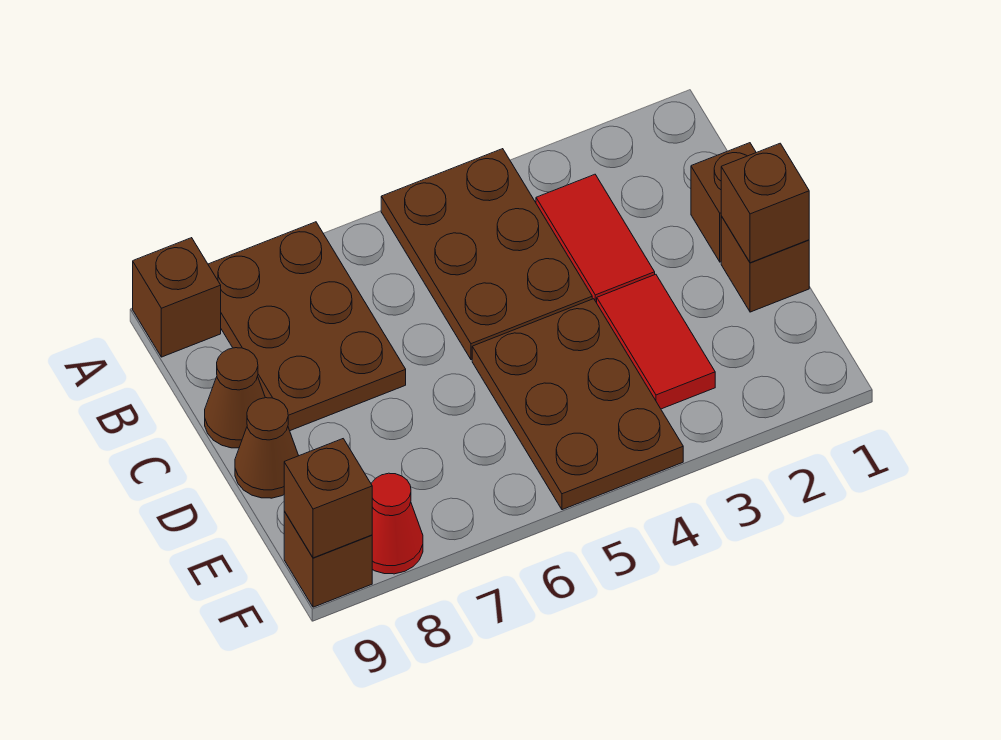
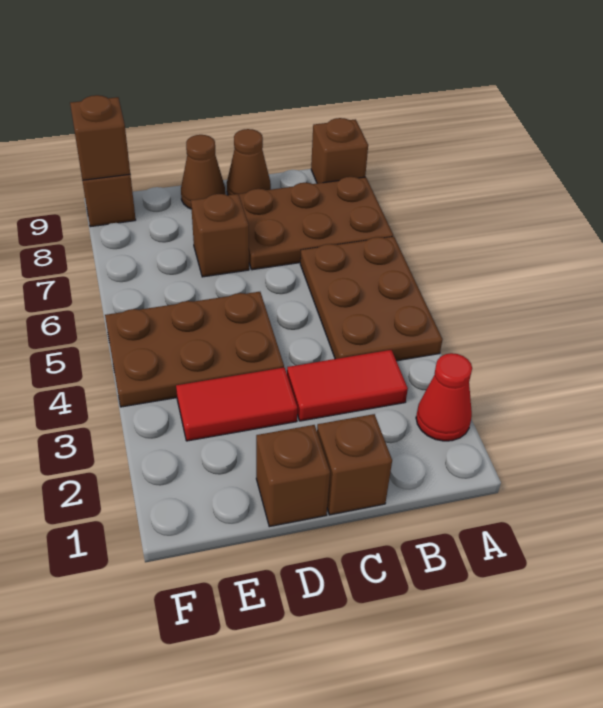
brown 2x3 plate [381,149,592,360] -> brown 2x3 plate turned to [300,237,442,361]
brown 1x1 brick [721,143,809,263] -> brown 1x1 brick moved to [191,194,249,277]
red 1x1 cone [371,473,423,574] -> red 1x1 cone moved to [416,353,472,441]

